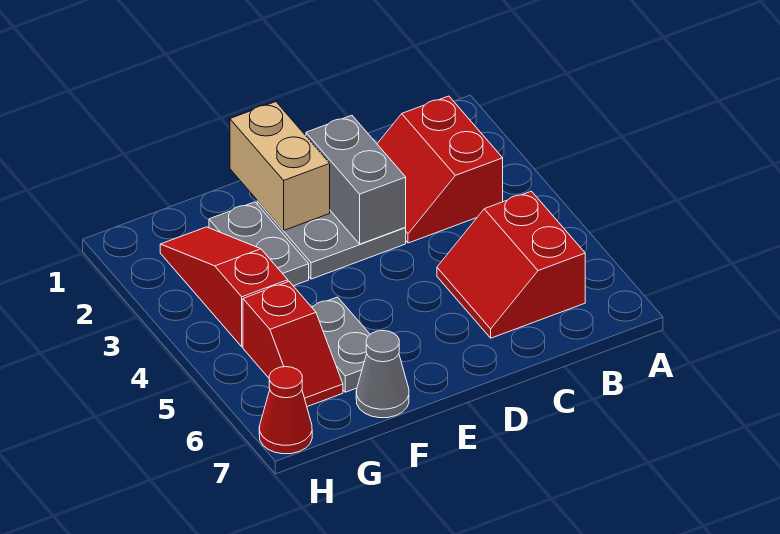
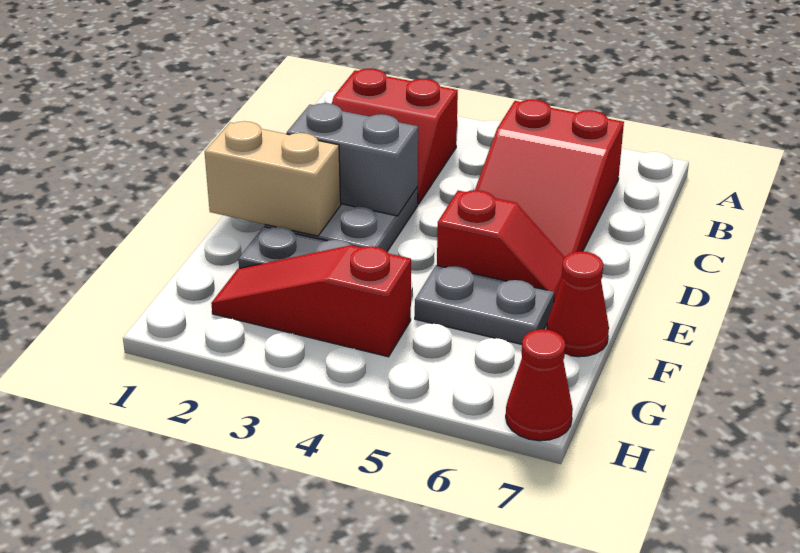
red 2x2 slope [437,191,585,338] -> red 2x3 slope [475,99,624,257]
grey 1x1 cone [356,331,409,418] -> red 1x1 cone [546,251,609,357]
red 1x2 slope [243,282,343,407] -> red 1x2 slope moved to [437,190,565,300]

